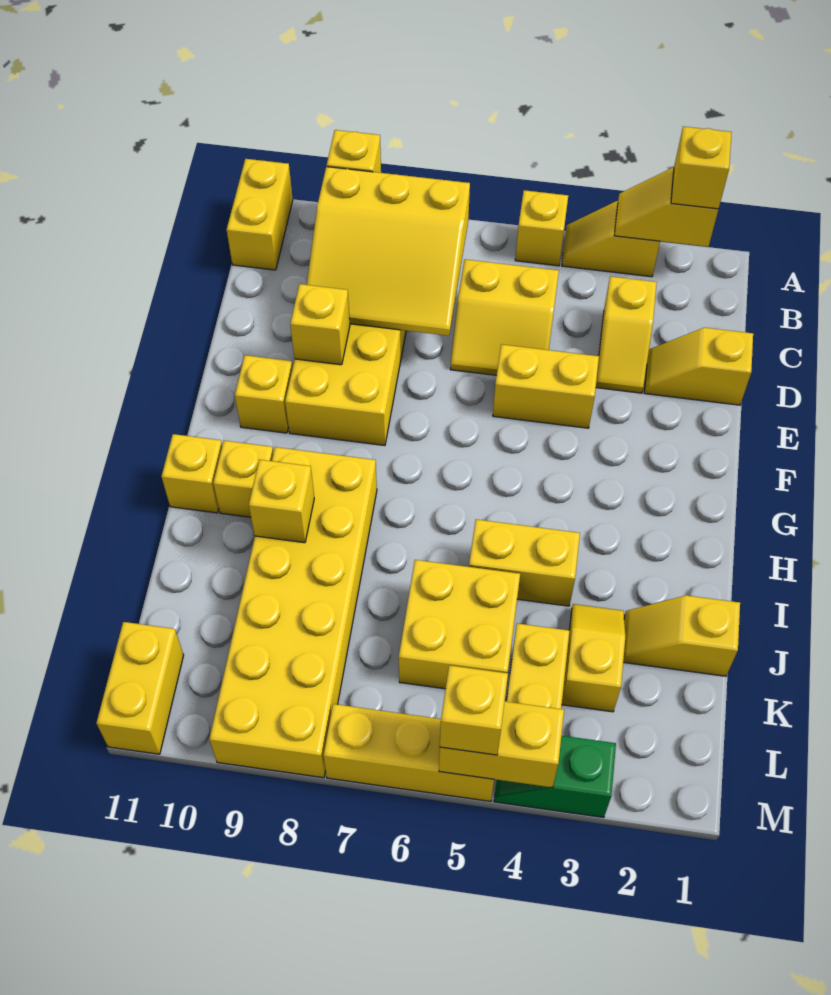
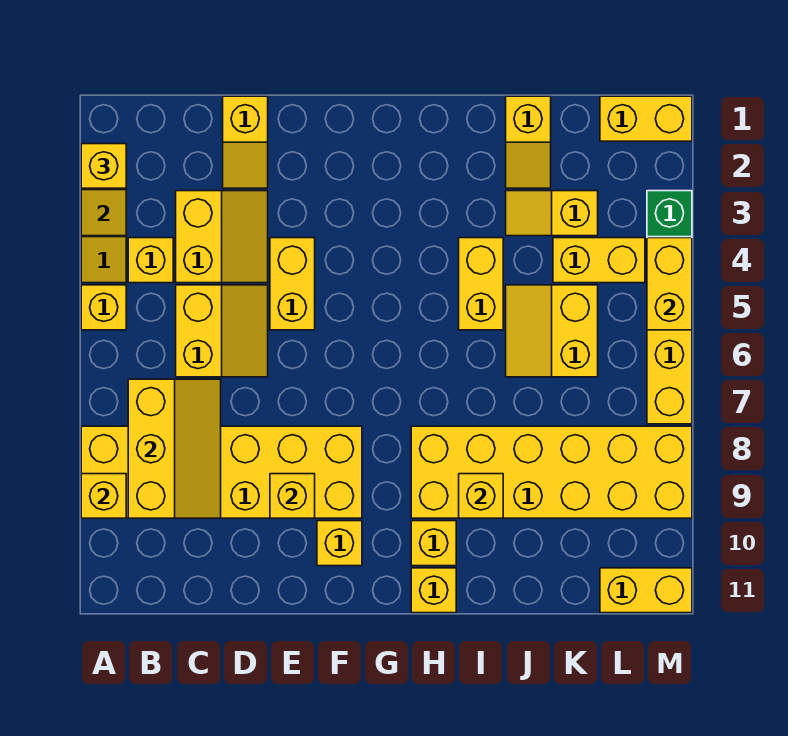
yellow 1x2 brick [227,159,293,270] -> yellow 1x2 brick moved to [600,96,692,141]
yellow 3x3 slope [307,167,470,336] -> yellow 2x3 slope [128,379,221,518]
yellow 1x2 slope [596,276,657,393] -> yellow 2x2 slope [176,191,268,283]
yellow 2x2 brick [399,560,520,689] -> yellow 2x2 slope [506,285,598,377]
yellow 1x1 brick [440,665,508,755] -> yellow 1x1 brick moved to [128,238,173,283]

